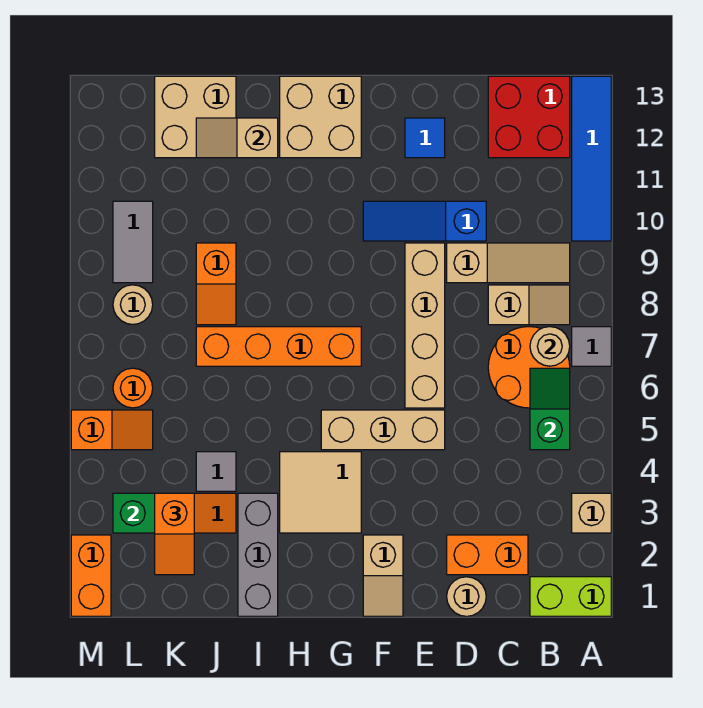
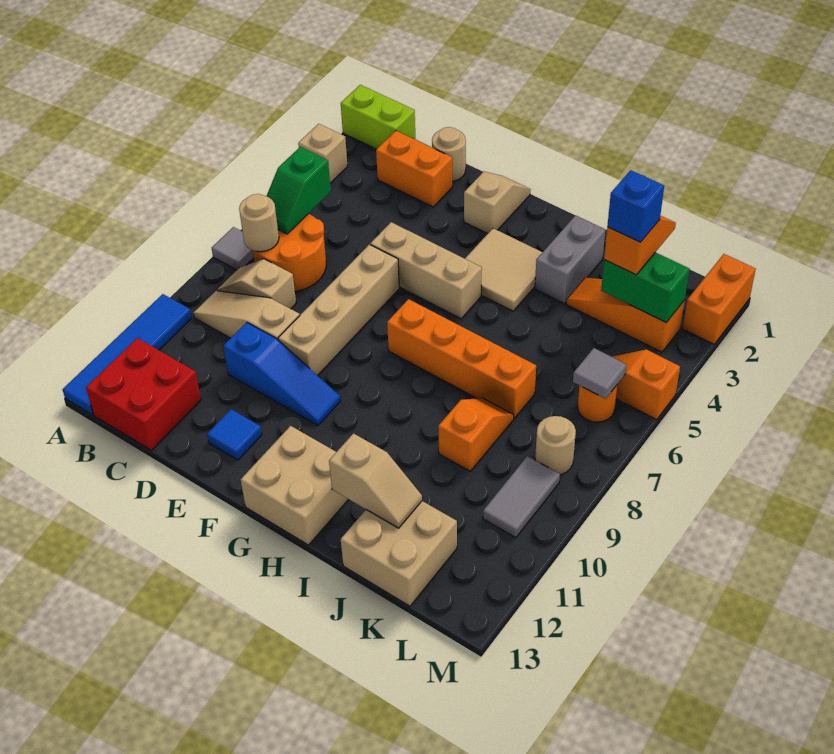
grey 1x3 brick [238,493,278,616] -> grey 1x2 brick [535,216,605,304]
grey 1x1 tile [196,452,236,491] -> grey 1x1 tile moved to [573,348,626,399]
none -> blue 1x1 brick [607,170,664,242]

